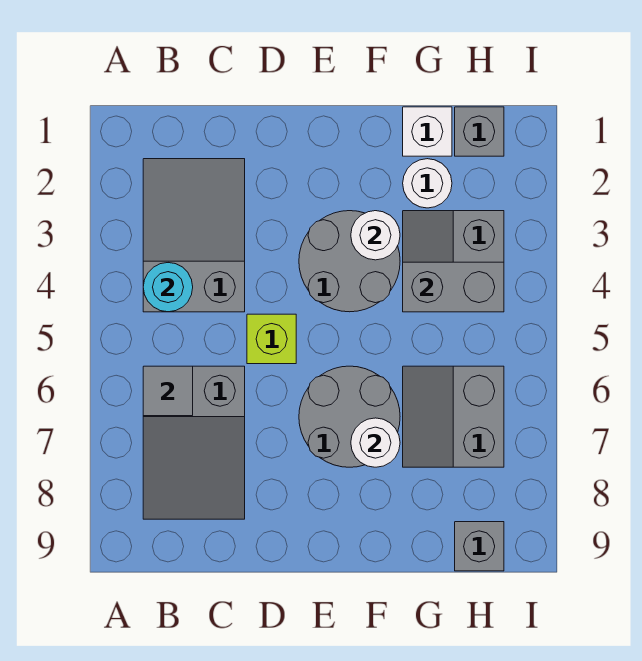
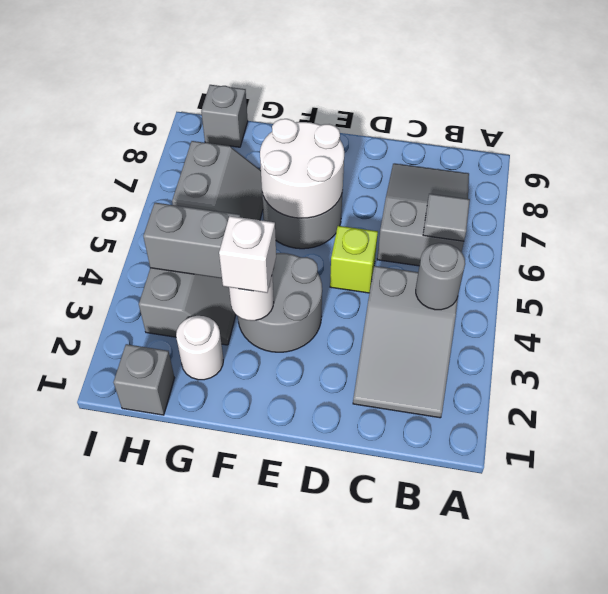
cyan 1x1 round brick [143,263,193,312] -> grey 1x1 round brick [416,243,465,310]
white 1x1 round brick [351,418,400,467] -> white 2x2 round brick [260,119,344,218]
white 1x1 brick [403,107,452,156] -> white 1x1 brick moved to [219,216,276,293]

